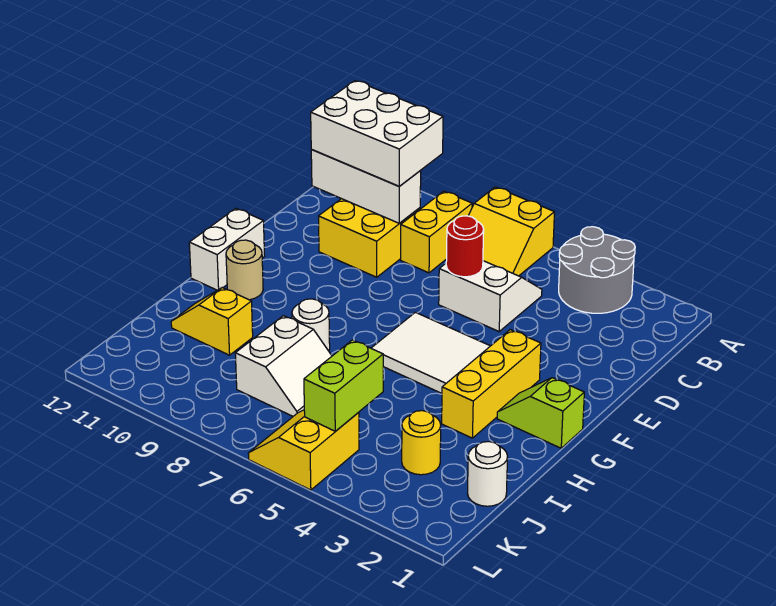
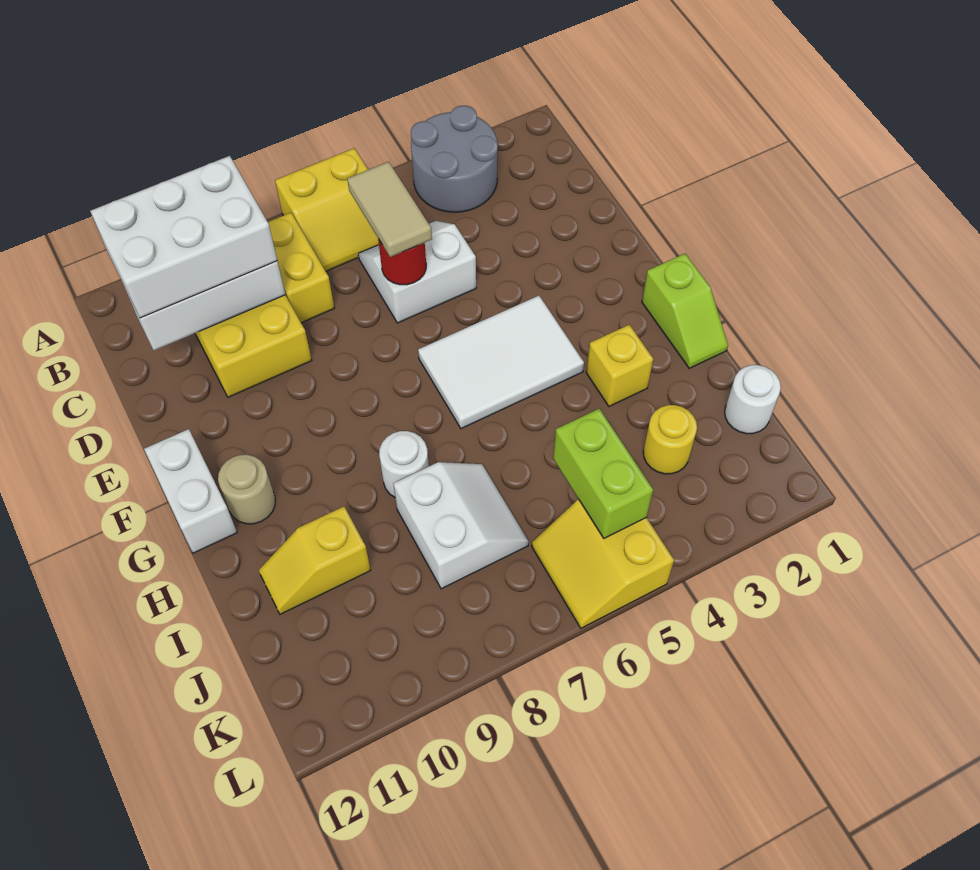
none -> tan 1x2 tile [347,162,432,257]
yellow 1x3 brick [442,330,541,438] -> yellow 1x1 brick [586,325,653,406]
lime 1x2 slope [497,378,584,448] -> lime 1x2 slope turned to [642,254,728,368]

